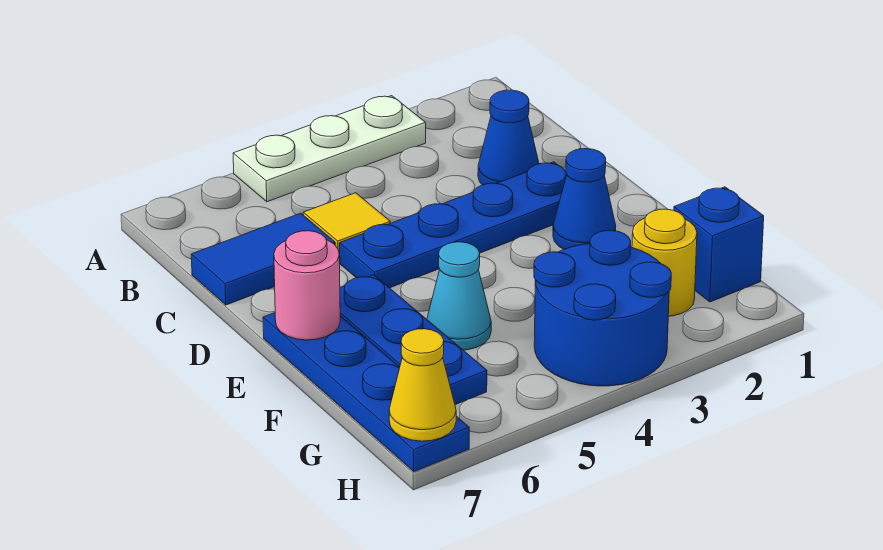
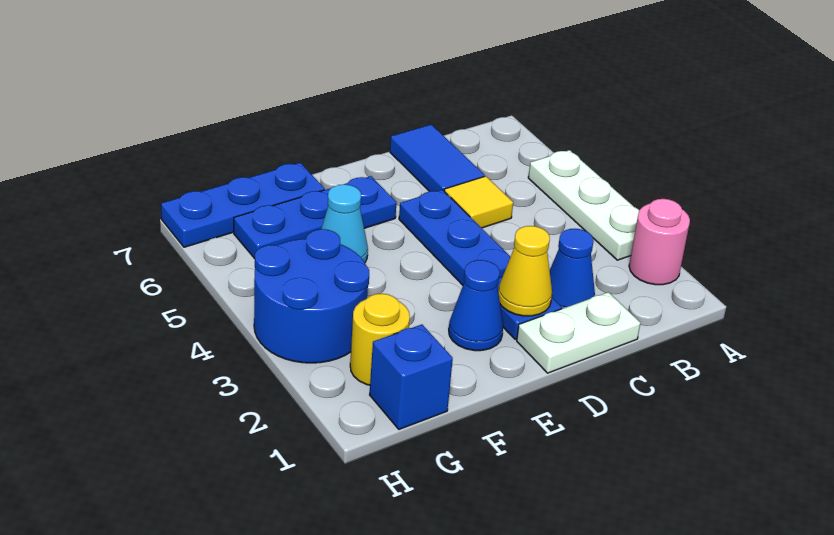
none -> white 1x2 plate [517,292,640,373]
blue 1x4 plate [263,313,469,472] -> blue 1x3 plate [161,163,325,247]
pink 1x1 round brick [274,231,340,340] -> pink 1x1 round brick moved to [629,199,690,285]
yellow 1x1 cone [389,329,456,441] -> yellow 1x1 cone moved to [498,226,552,316]

